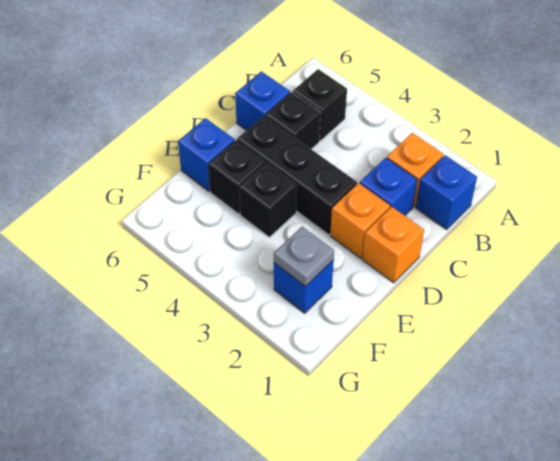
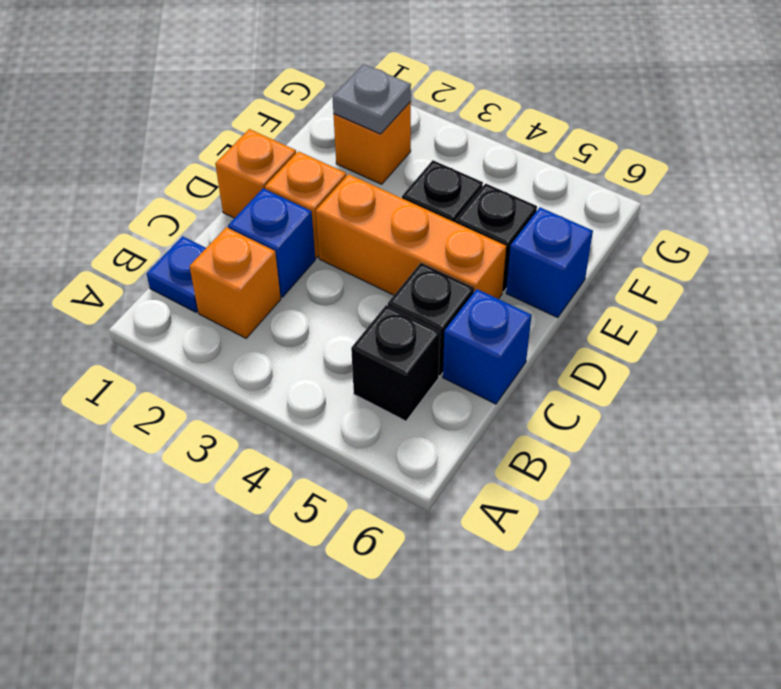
blue 1x1 brick [416,155,477,230] -> blue 1x1 plate [147,236,206,312]
black 1x3 brick [237,116,357,235] -> orange 1x3 brick [316,174,506,299]
blue 1x1 brick [274,260,334,313] -> orange 1x1 brick [333,101,411,184]

